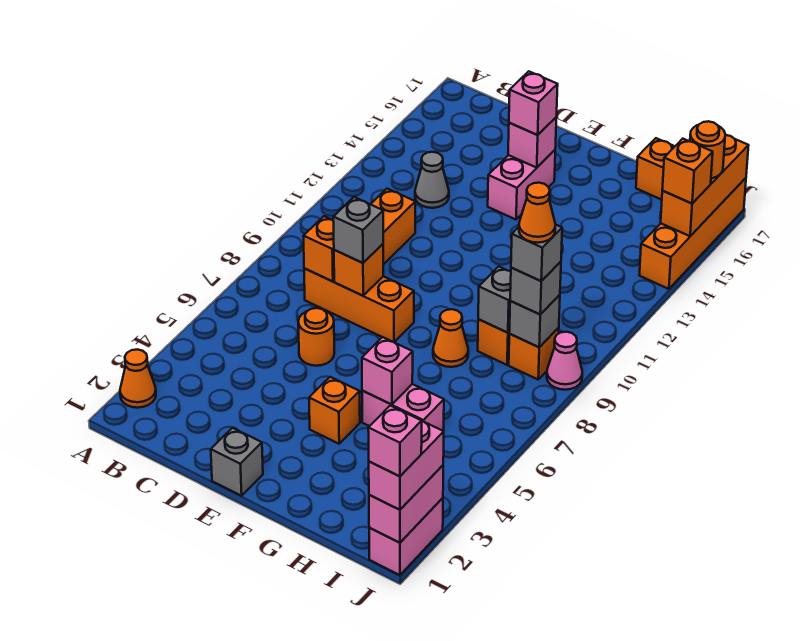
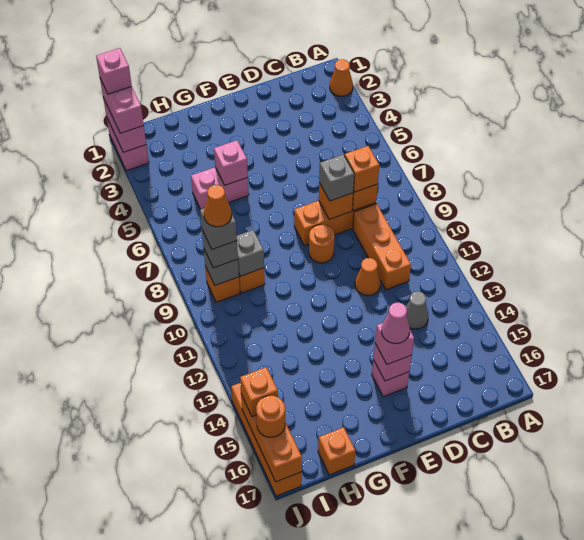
orange 1x1 round brick [298,308,334,366] -> orange 1x1 round brick moved to [309,224,335,263]
grey 1x1 brick [211,428,263,496] -> none
pink 1x2 brick [488,150,555,219] -> pink 1x1 brick [372,360,409,397]
orange 1x1 brick [309,377,360,444] -> orange 1x1 brick moved to [345,146,379,192]
orange 1x1 cone [433,309,468,367] -> orange 1x1 cone moved to [355,258,381,296]
pink 1x1 cone [547,332,582,390] -> pink 1x1 cone moved to [381,302,410,344]

